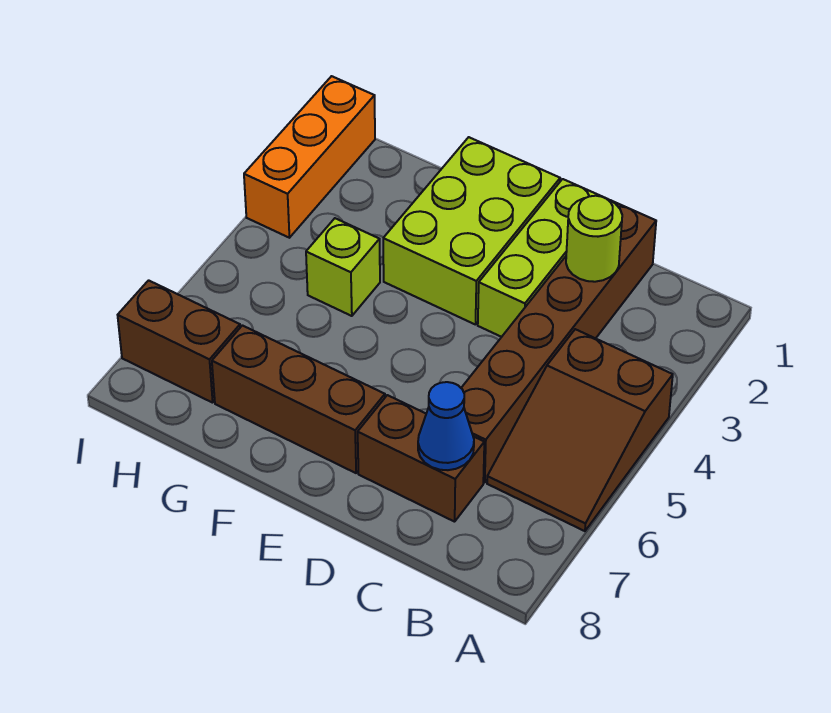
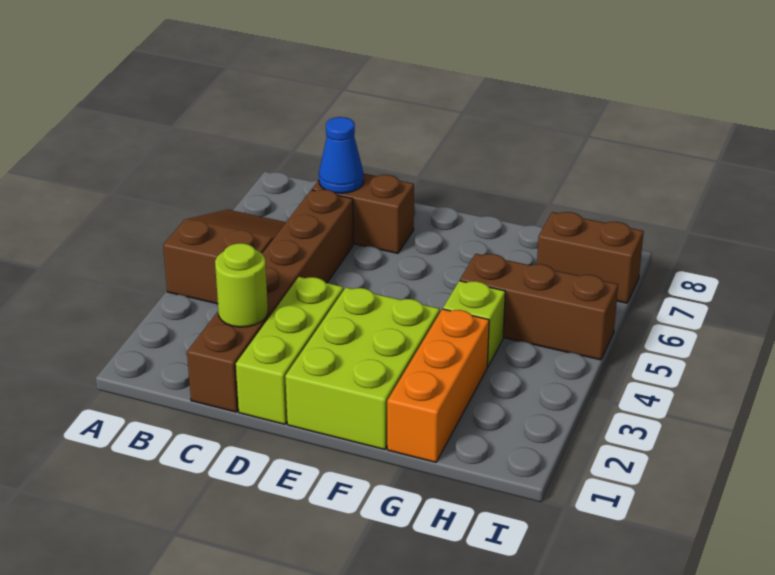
brown 1x3 brick [212,325,385,473] -> brown 1x3 brick moved to [460,254,618,360]
orange 1x3 brick [244,76,375,238] -> orange 1x3 brick moved to [387,309,489,462]

